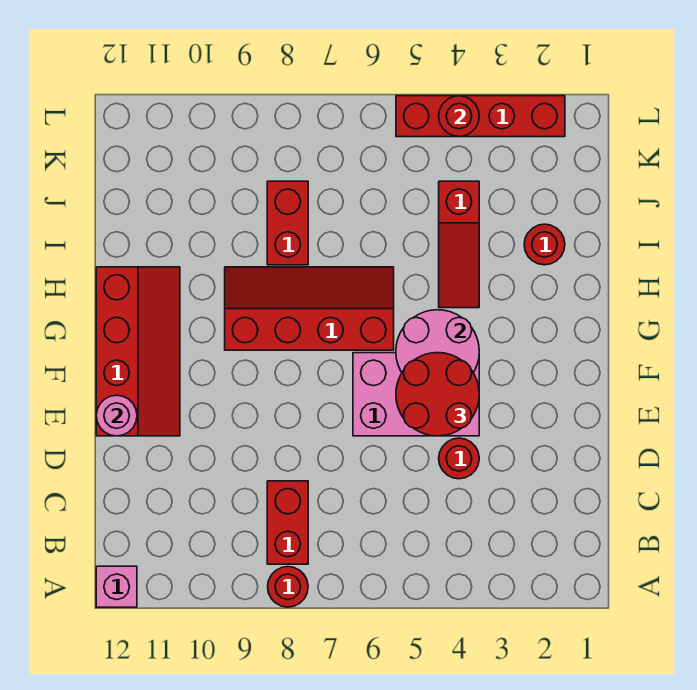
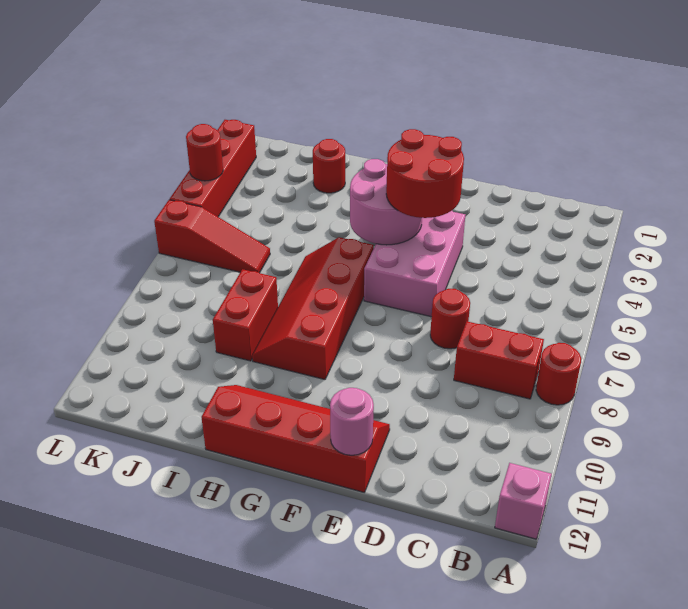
red 1x1 round brick [439,438,479,479] -> red 1x1 round brick moved to [430,289,470,349]
red 1x3 slope [439,181,479,308] -> red 1x3 slope moved to [154,200,270,273]
red 1x2 brick [267,181,308,265] -> red 1x2 brick turned to [213,269,278,361]

